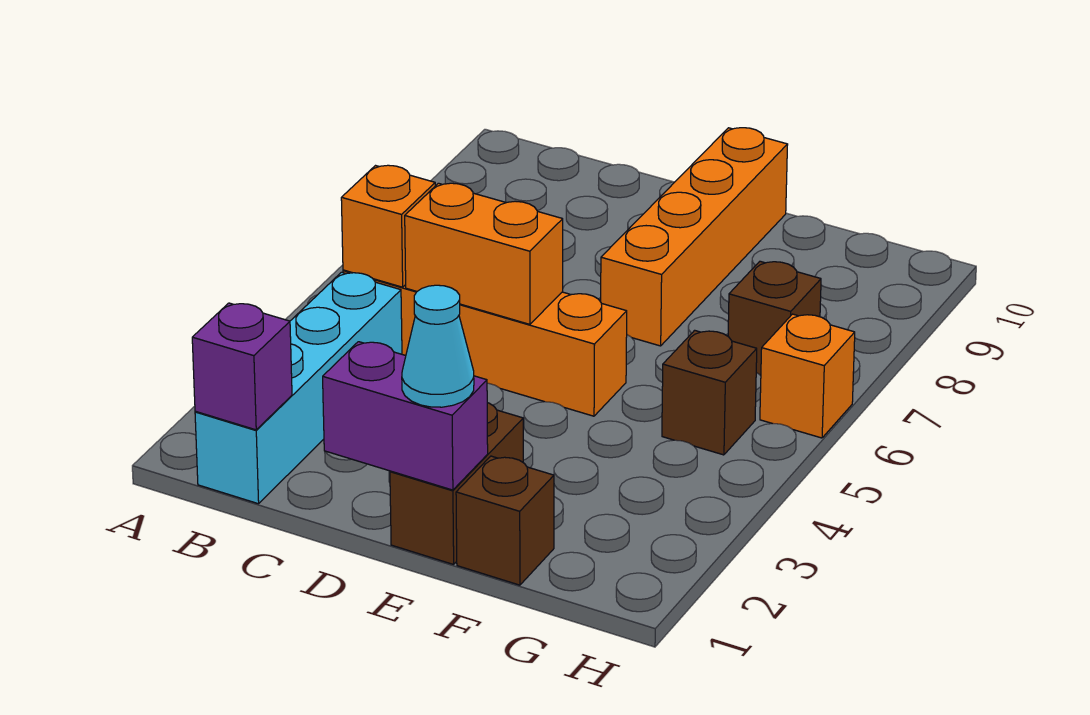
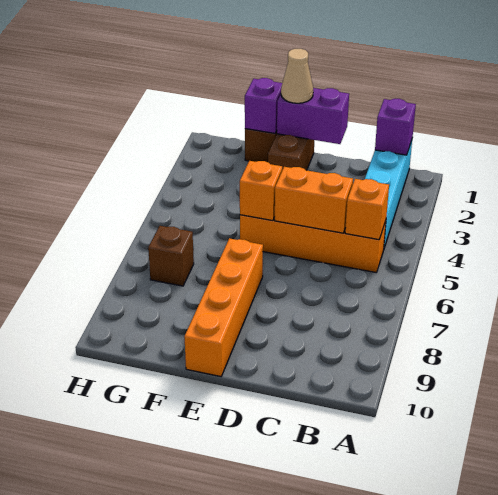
cyan 1x1 cone [402,285,474,407] -> tan 1x1 cone [281,49,313,103]
none -> purple 1x1 brick [245,78,282,133]
brown 1x1 brick [662,330,757,455] -> none
orange 1x1 brick [760,314,855,438] -> orange 1x1 brick moved to [240,161,282,221]

